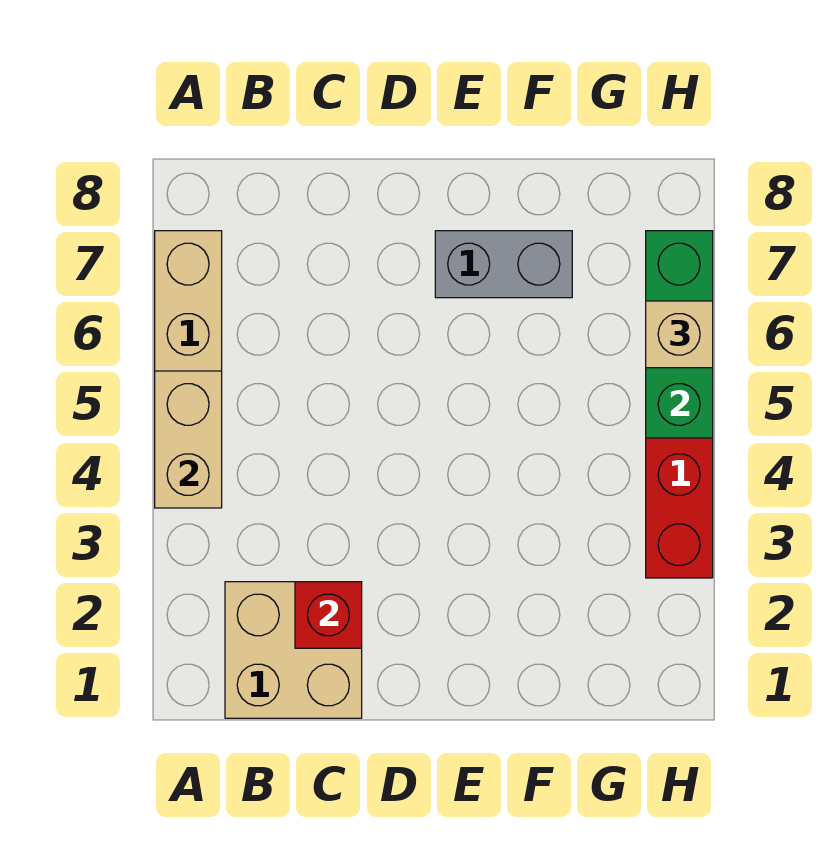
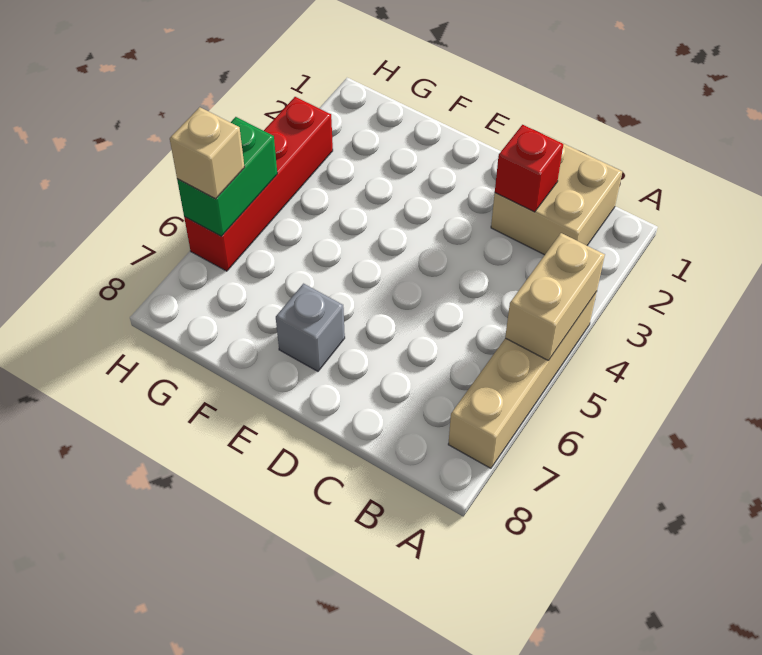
grey 1x2 brick [435,231,572,298] -> grey 1x1 brick [276,284,345,371]
green 1x3 brick [646,231,713,438] -> green 1x2 brick [177,117,277,236]

